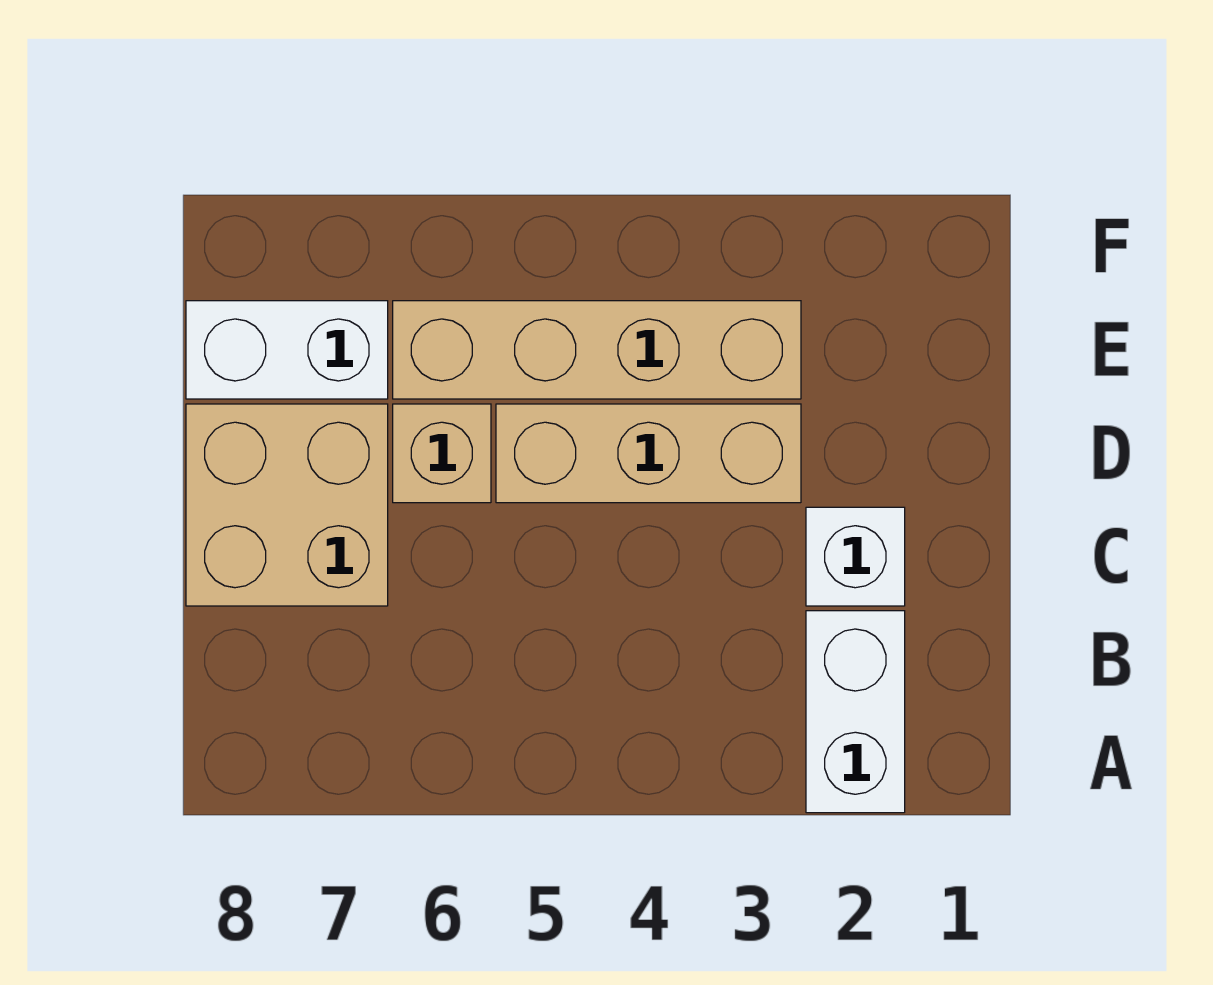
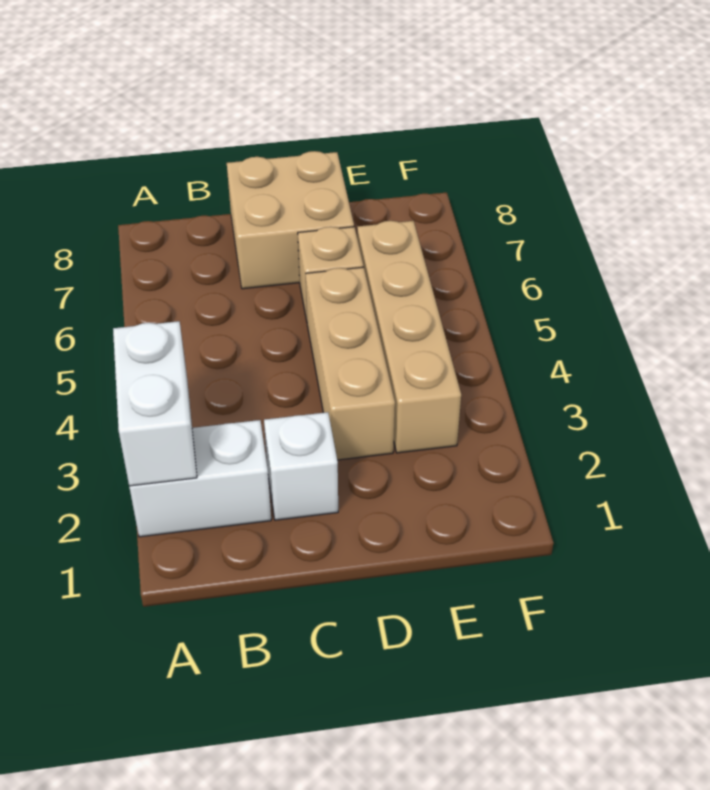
white 1x2 brick [186,301,388,399] -> white 1x2 brick moved to [113,321,197,486]

